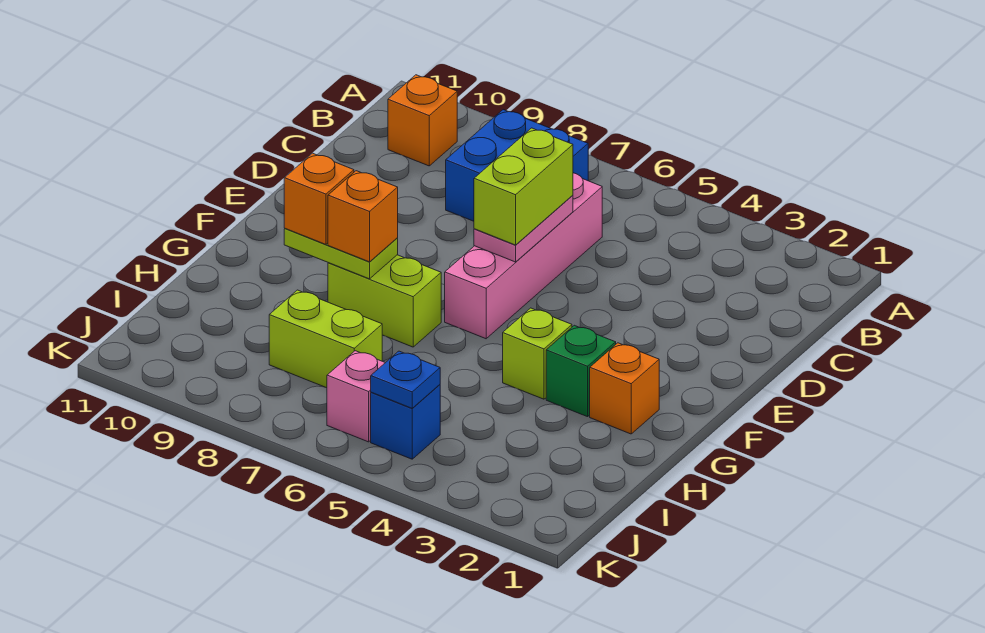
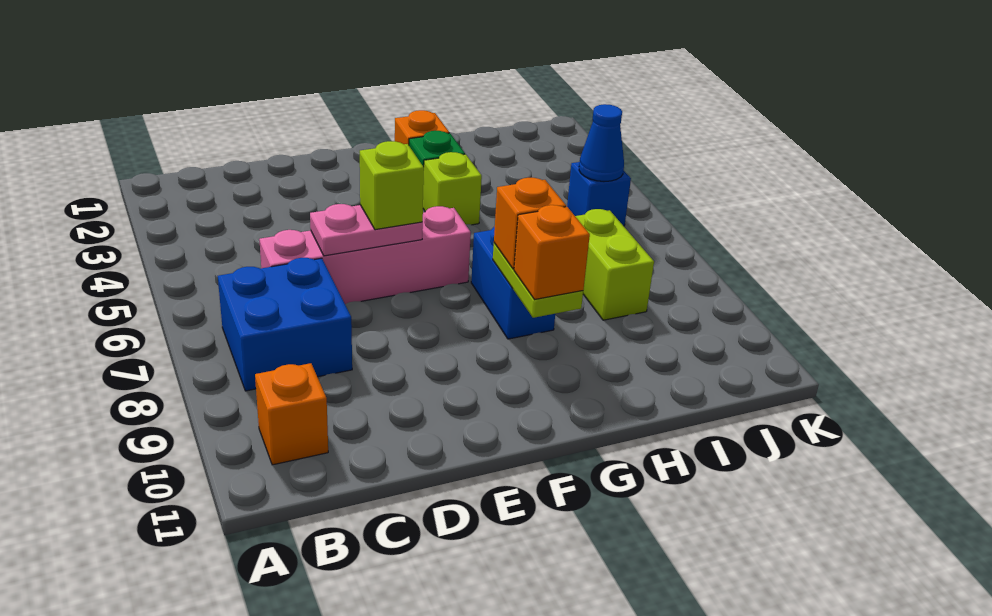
lime 1x2 brick [474,128,573,245] -> lime 1x1 brick [360,141,424,230]
lime 1x2 brick [328,255,441,347] -> blue 1x2 brick [471,227,555,339]
blue 1x1 plate [371,351,440,408] -> blue 1x1 cone [579,104,624,181]
pink 1x1 brick [327,351,385,442] -> none

